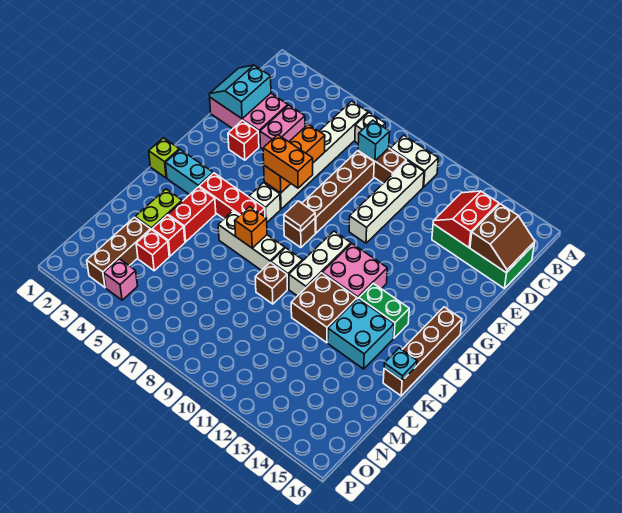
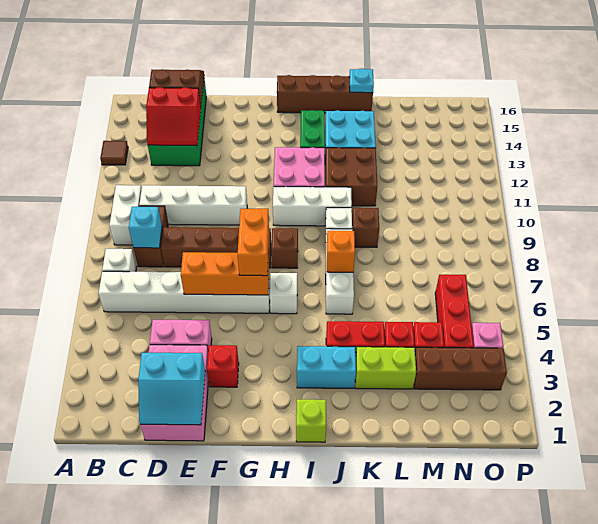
brown 1x1 tile [284,201,315,231] -> brown 1x1 tile moved to [100,141,128,165]
cyan 1x2 brick [166,150,213,195] -> cyan 1x2 brick turned to [297,346,356,388]
red 1x3 brick [199,173,265,219] -> red 1x3 brick moved to [435,275,474,348]

